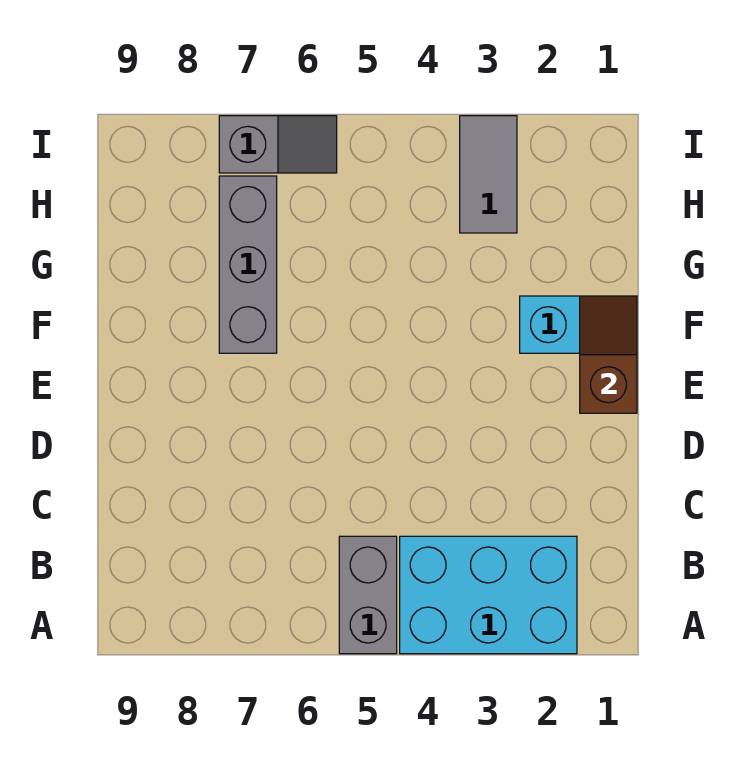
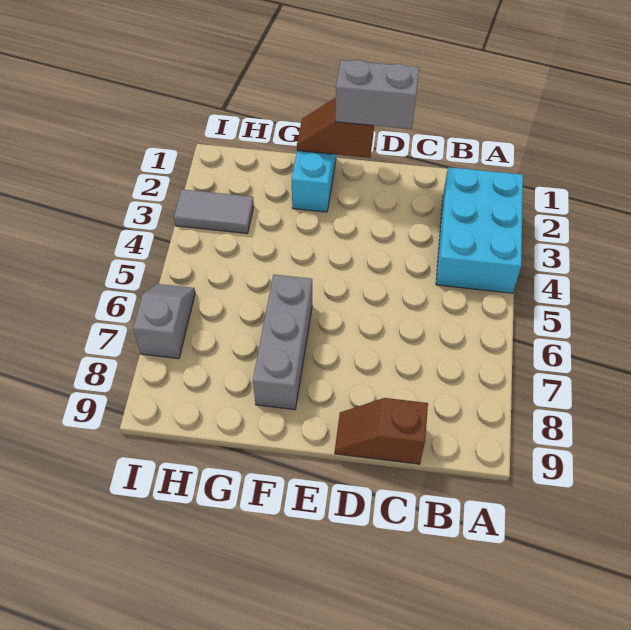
grey 1x2 brick [339,536,397,654] -> grey 1x2 brick moved to [335,60,419,129]
none -> brown 1x2 slope [335,398,428,464]
grey 1x3 brick [219,176,277,353] -> grey 1x3 brick turned to [253,274,312,410]

